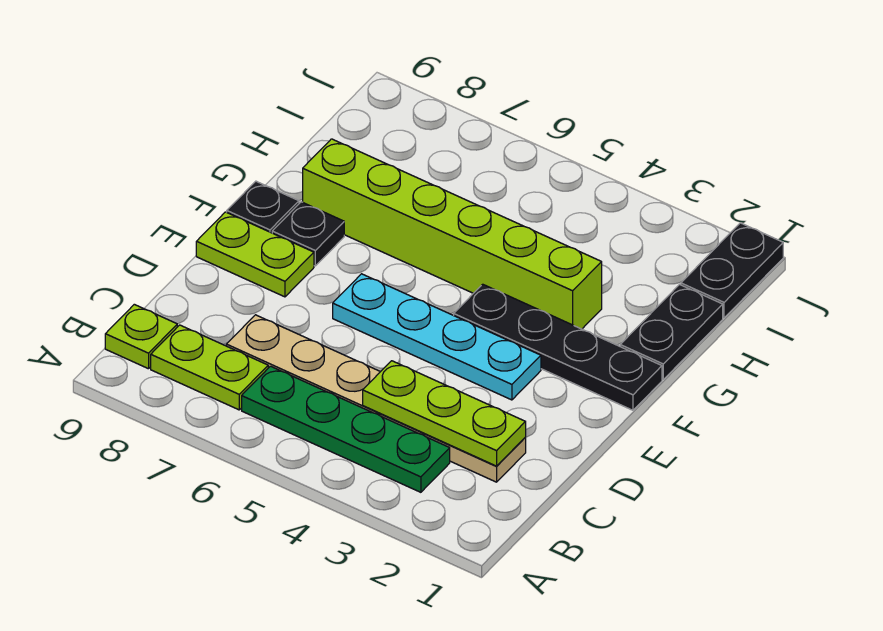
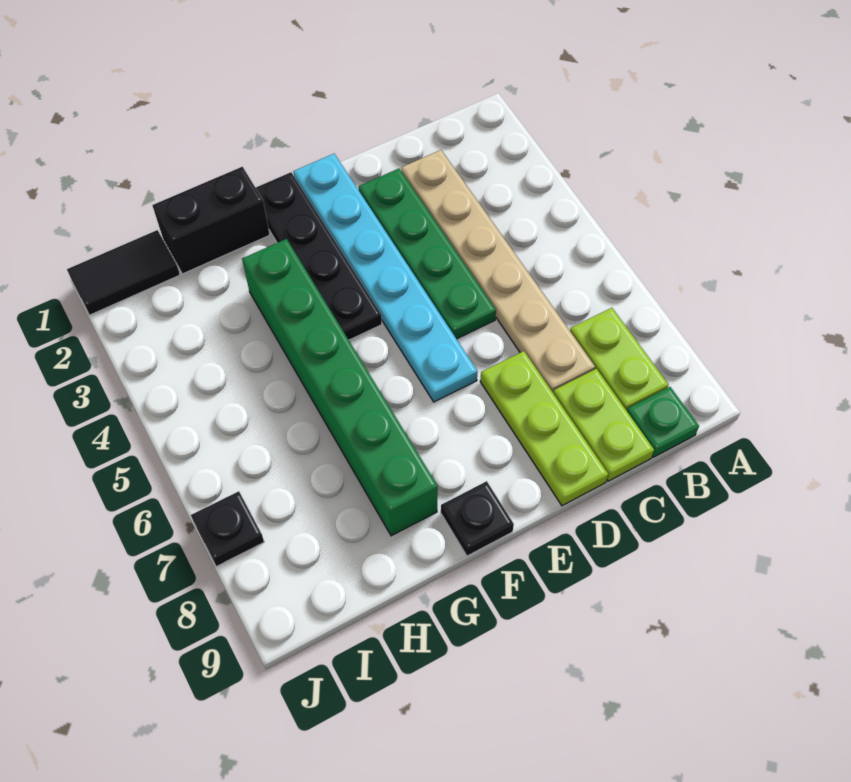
green 1x4 plate [242,366,450,492] -> green 1x4 plate moved to [359,169,496,339]
lime 1x1 plate [105,304,177,369] -> green 1x1 plate [627,387,699,457]
lime 1x3 plate [363,361,526,466] -> lime 1x3 plate moved to [480,351,608,506]
cyan 1x4 plate [333,274,541,400] -> cyan 1x6 plate [293,154,478,402]
lime 1x2 plate [196,212,314,297] -> lime 1x2 plate moved to [553,369,654,481]
black 1x1 plate [272,202,344,266] -> black 1x1 plate moved to [191,491,264,567]
black 1x2 plate [620,285,723,379] -> black 1x2 brick [152,167,270,274]
lime 1x6 brick [303,139,602,329] -> green 1x6 brick [242,239,438,536]
black 1x2 plate [681,223,783,318] -> black 1x2 tile [67,230,180,315]

